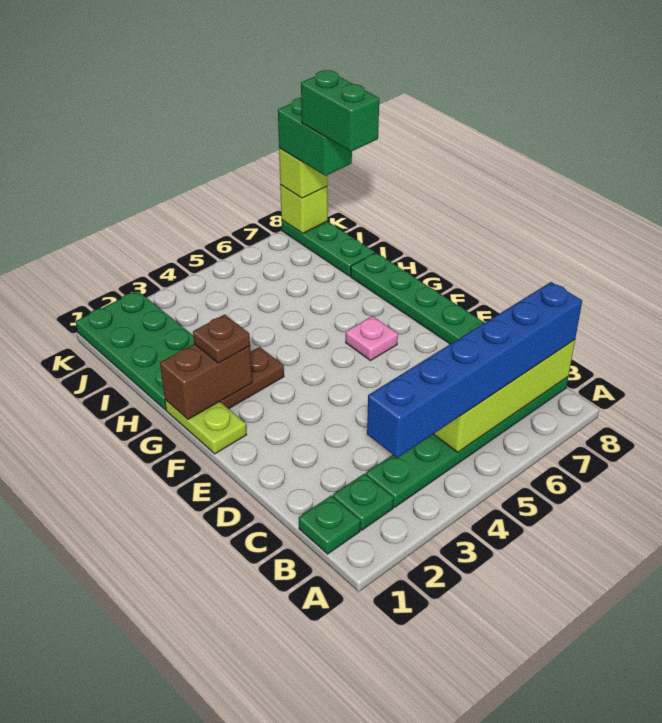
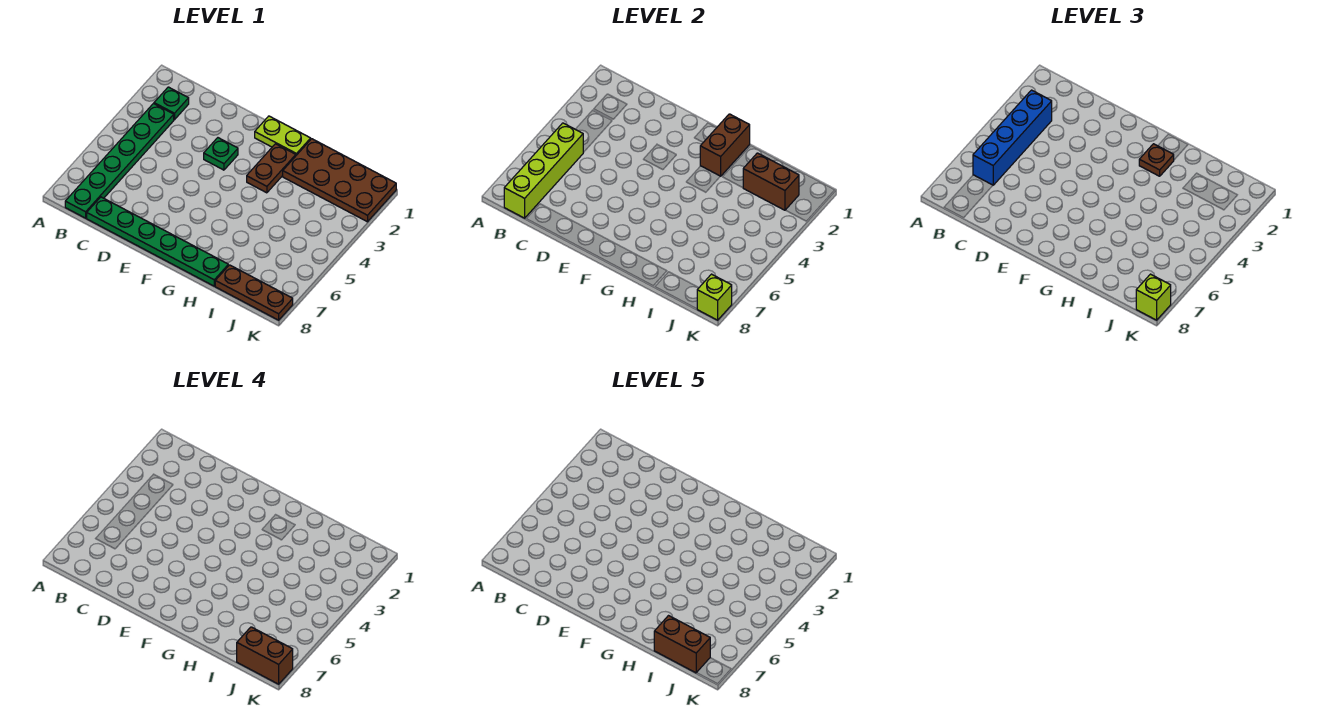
green 1x1 plate [299,496,360,554] -> green 1x1 plate moved to [204,138,238,170]
blue 1x6 brick [367,282,582,458] -> blue 1x4 brick [973,90,1052,185]
pink 1x1 plate [346,316,398,361] -> none
green 2x4 plate [76,291,194,410] -> brown 2x4 plate [283,139,396,222]
none -> brown 1x2 brick [743,153,799,210]
green 1x3 plate [282,220,375,276] -> brown 1x3 plate [215,265,293,320]
green 1x2 brick [301,70,379,152] -> brown 1x2 brick [654,616,710,673]
green 1x2 brick [278,98,352,176] -> brown 1x2 brick [237,627,293,684]

